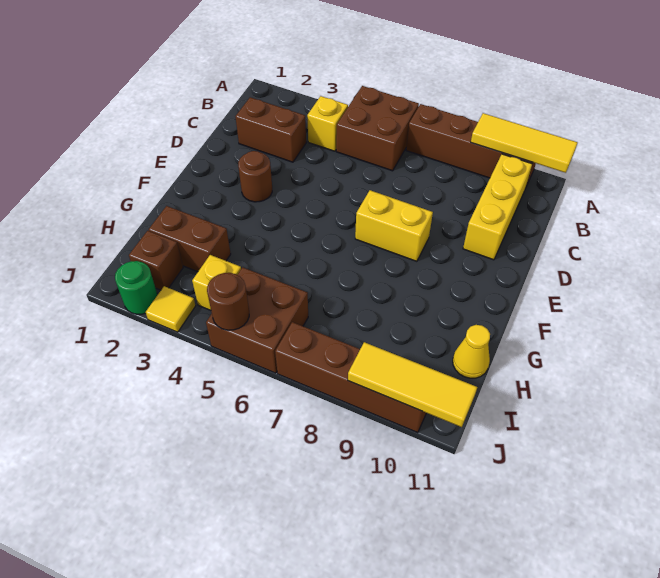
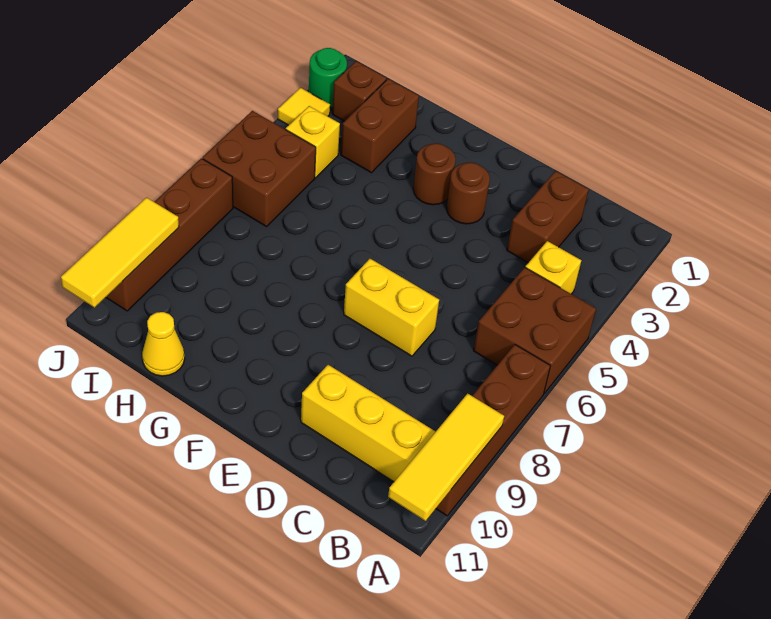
yellow 1x2 brick [355,190,433,261] -> yellow 1x2 brick turned to [344,259,439,356]
brown 1x1 round brick [207,273,249,330] -> brown 1x1 round brick moved to [413,143,456,205]

